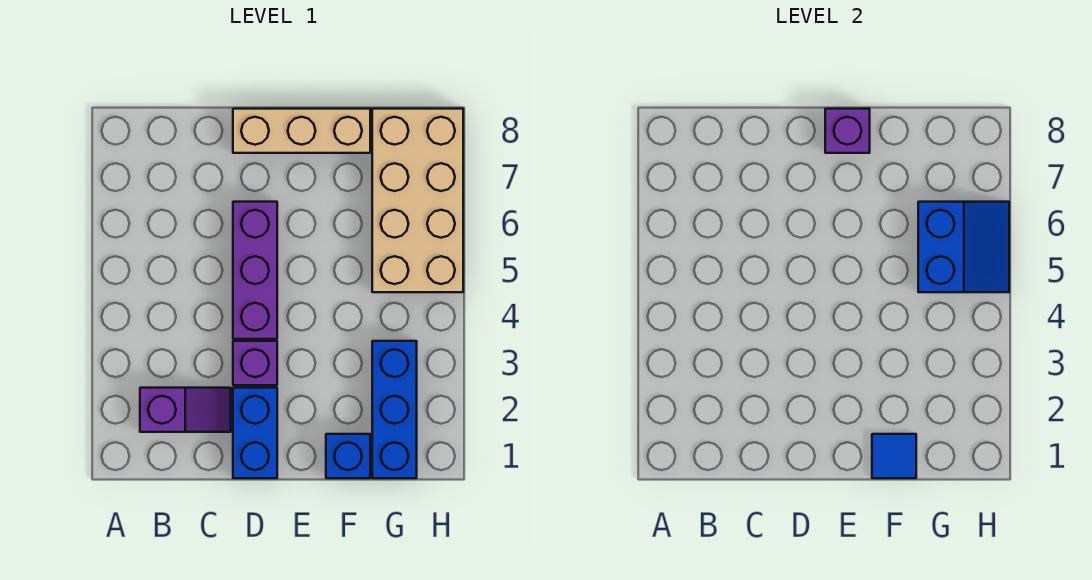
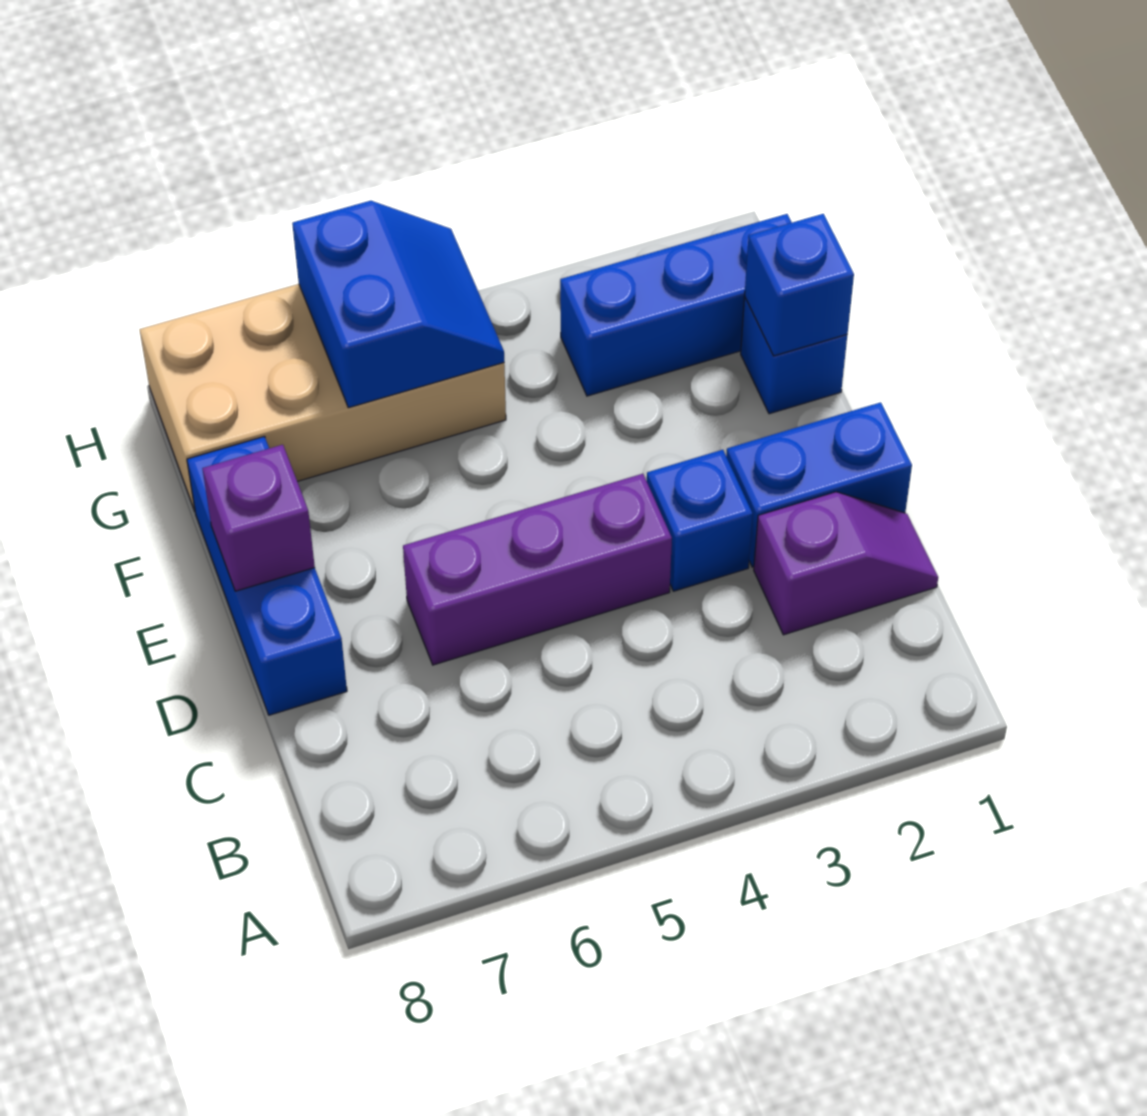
purple 1x2 slope [140,388,231,432] -> purple 1x2 slope turned to [754,492,938,635]
purple 1x1 brick [233,341,277,385] -> blue 1x1 brick [647,450,753,591]
tan 1x3 brick [233,109,370,153] -> blue 1x3 brick [187,436,347,715]
blue 1x1 tile [872,434,916,478] -> blue 1x1 brick [745,214,854,356]
blue 2x2 slope [918,202,1009,292] -> blue 2x2 slope turned to [292,201,504,408]

